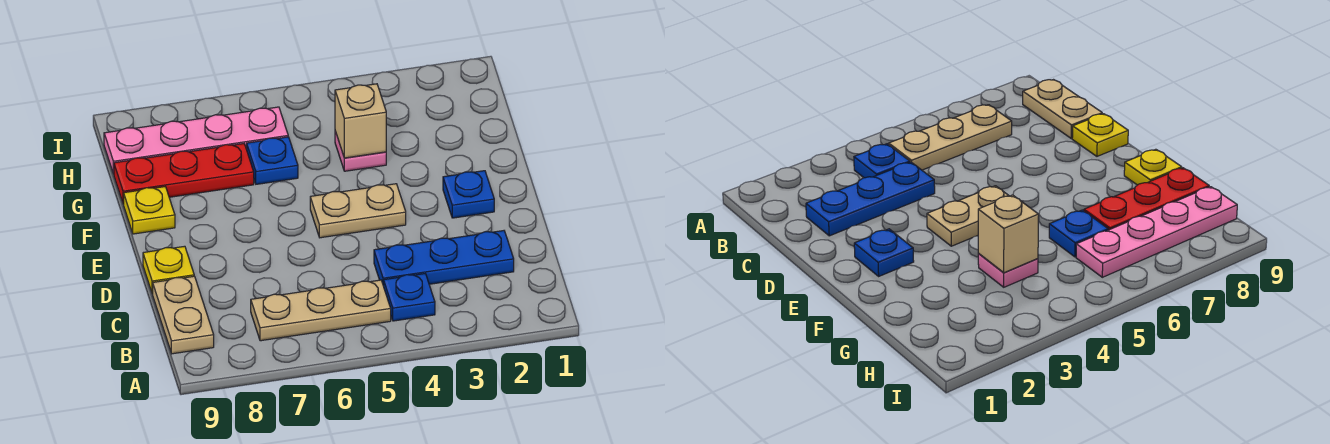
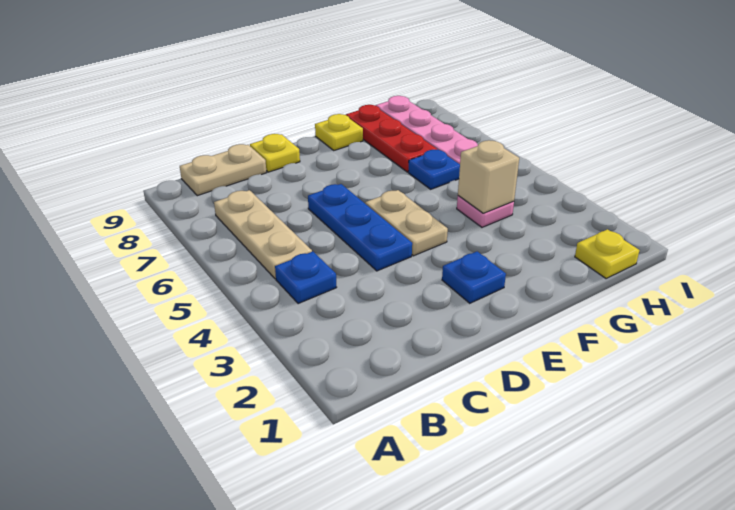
blue 1x3 plate [374,231,514,286] -> blue 1x3 plate moved to [308,184,412,271]
none -> yellow 1x1 plate [575,229,640,279]

